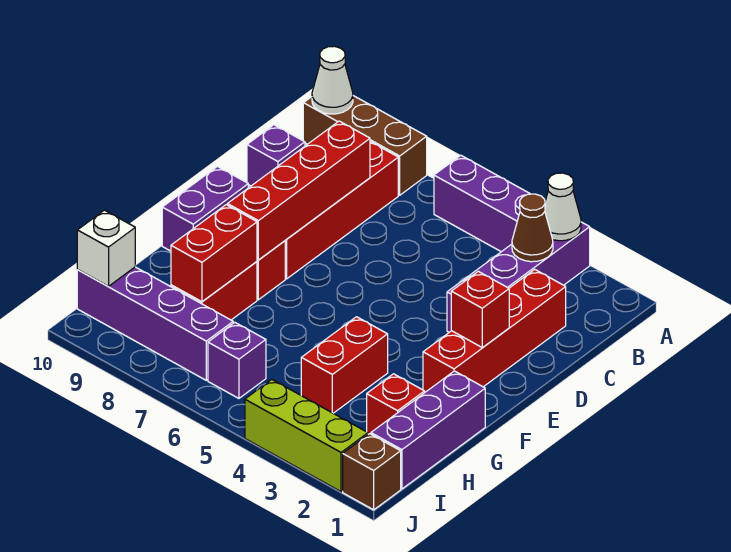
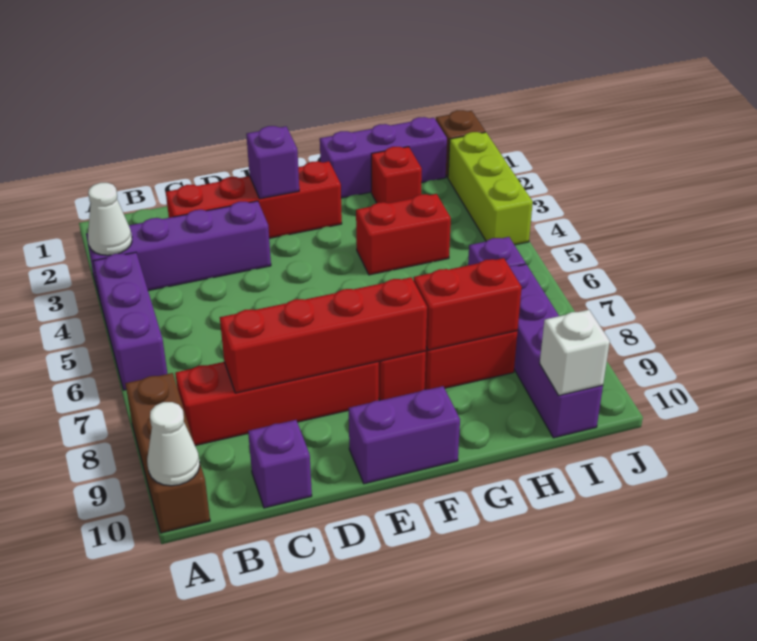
brown 1x1 cone [512,194,553,262] -> none
red 1x1 brick [451,271,509,347] -> purple 1x1 brick [246,126,299,199]

